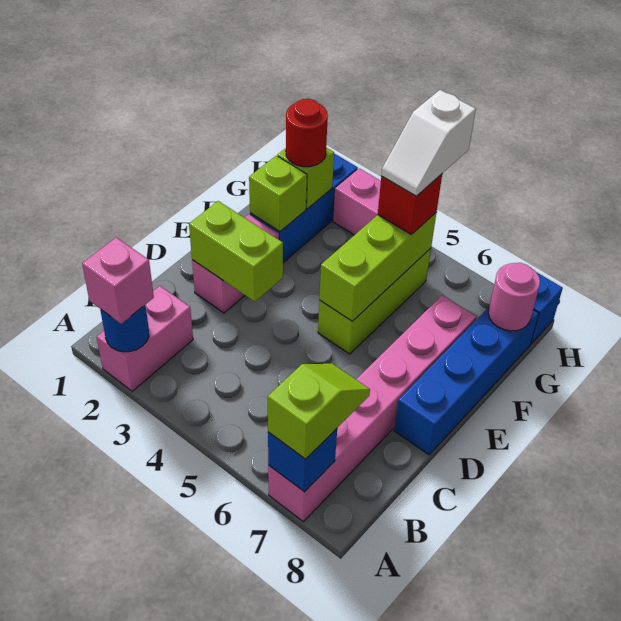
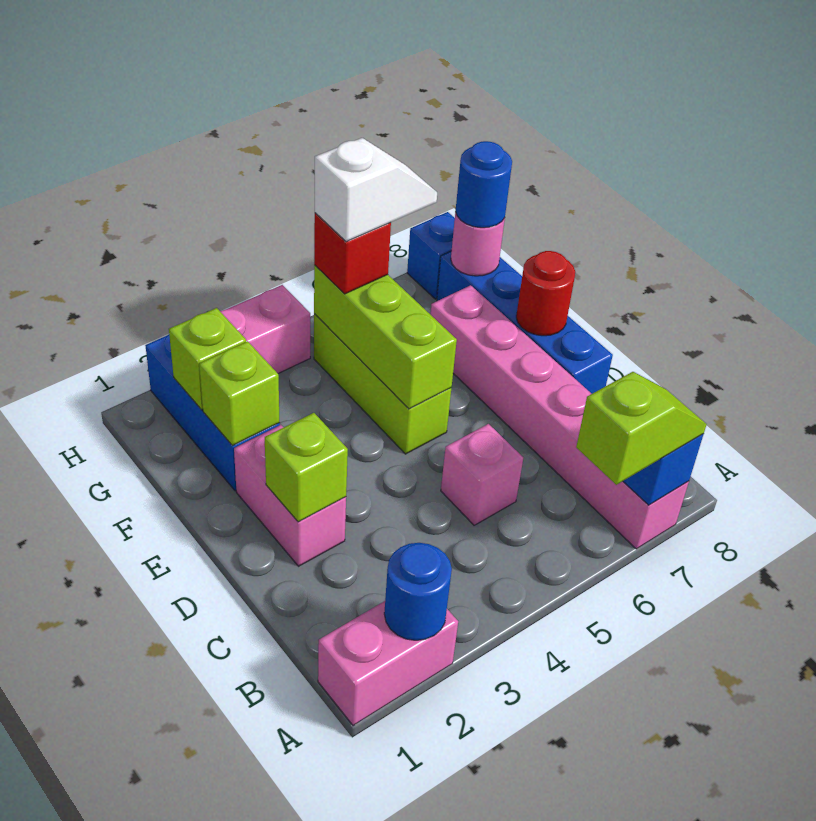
pink 1x2 brick [97,286,193,391] -> pink 1x2 brick turned to [318,601,458,726]
pink 1x1 brick [82,237,154,324] -> pink 1x1 brick moved to [441,424,523,525]
lime 1x2 slope [268,364,370,459] -> lime 1x2 slope turned to [576,372,707,485]
lime 1x2 brick [189,201,283,302] -> lime 1x1 brick [265,413,348,522]
red 1x1 round brick [286,99,328,167] -> red 1x1 round brick moved to [516,251,575,336]
white 1x2 slope [381,90,476,196] -> white 1x2 slope turned to [315,138,437,242]
none -> blue 1x1 round brick [455,141,512,228]

